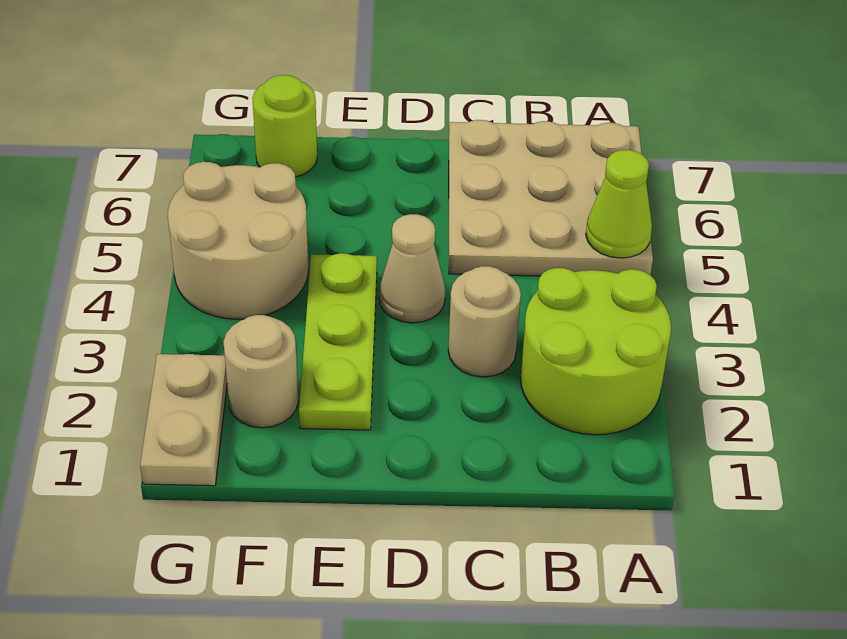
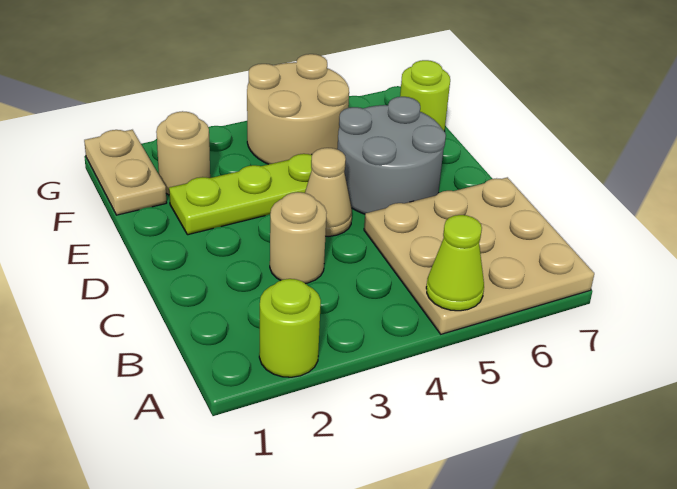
lime 2x2 round brick [520,268,671,435] -> lime 1x1 round brick [259,279,321,377]
none -> grey 2x2 round brick [337,97,446,214]
tan 1x2 plate [140,354,227,486] -> tan 1x2 plate turned to [84,130,166,215]

